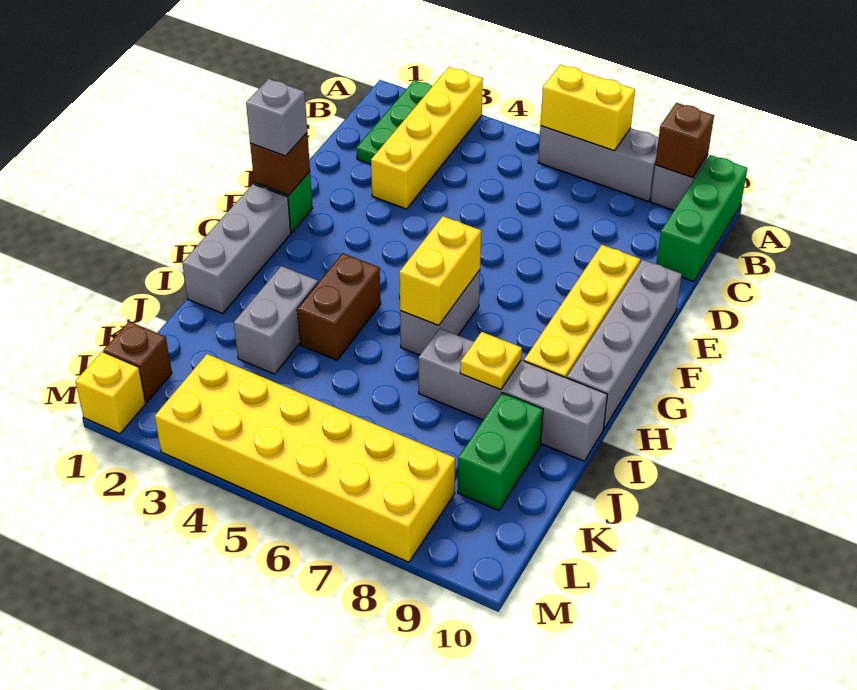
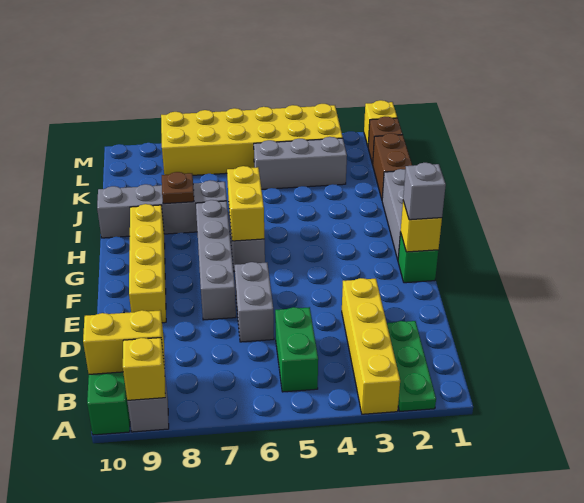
grey 1x3 brick [538,126,659,201] -> grey 1x3 brick moved to [254,137,347,189]
yellow 1x2 brick [541,65,635,151] -> yellow 1x2 brick moved to [83,310,165,374]
brown 1x1 brick [655,103,714,178] -> yellow 1x1 brick [123,338,165,400]
grey 1x4 brick [567,260,682,428] -> grey 1x4 brick moved to [196,200,236,320]
brown 1x1 brick [250,133,310,195] -> yellow 1x1 brick [401,201,442,252]
brown 1x2 brick [297,253,381,360] -> brown 1x2 brick moved to [373,133,412,199]
grey 1x2 brick [234,266,318,374] -> grey 1x2 brick moved to [234,262,274,342]
yellow 1x1 plate [460,332,522,390] -> brown 1x1 plate [162,172,194,204]
green 1x2 brick [458,393,543,511] -> green 1x2 brick moved to [275,307,318,392]

